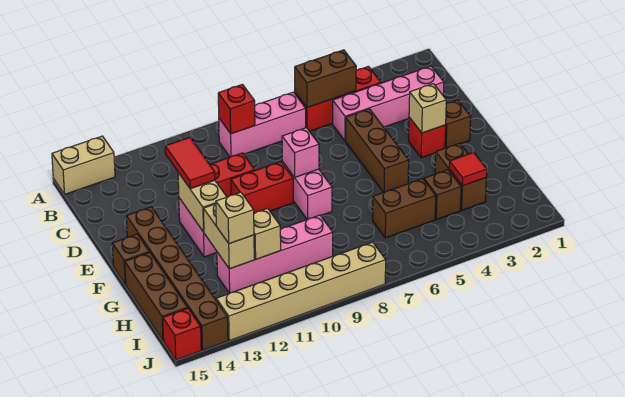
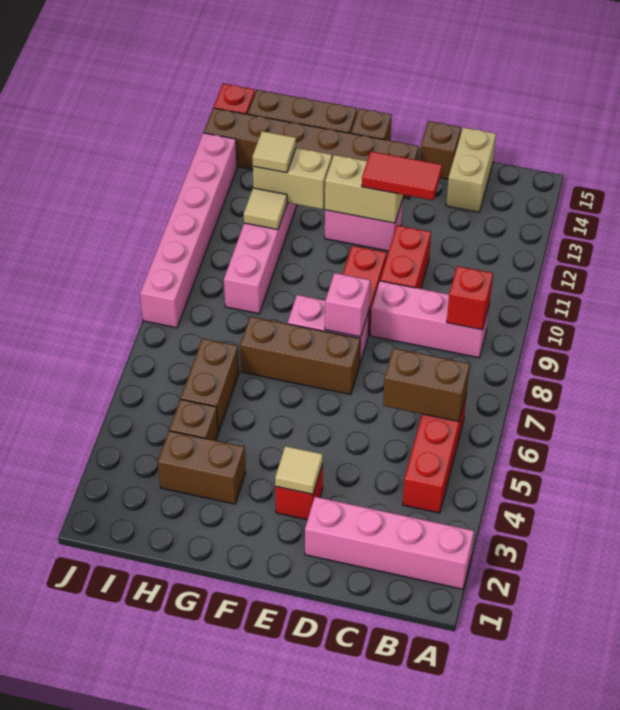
tan 1x2 brick [52,136,115,194] -> tan 1x2 brick moved to [446,127,496,212]
brown 1x2 brick [295,50,356,108] -> brown 1x2 brick turned to [383,348,470,421]
pink 1x3 brick [219,92,306,157] -> pink 1x3 brick turned to [370,281,490,358]
pink 1x4 brick [333,66,444,140] -> pink 1x4 brick turned to [305,497,474,589]
brown 1x3 brick [345,109,409,192] -> brown 1x3 brick moved to [240,317,360,395]
brown 1x1 brick [445,100,471,148] -> brown 1x1 brick moved to [420,121,461,179]
tan 1x1 brick [409,84,446,133] -> tan 1x1 tile [275,446,323,494]
red 1x1 tile [449,152,487,186] -> none
tan 1x1 brick [254,208,281,259] -> tan 1x1 tile [244,188,287,230]
tan 1x1 brick [216,192,254,244] -> tan 1x1 tile [252,131,296,173]
tan 1x6 brick [216,242,386,341] -> pink 1x6 brick [140,133,237,328]

